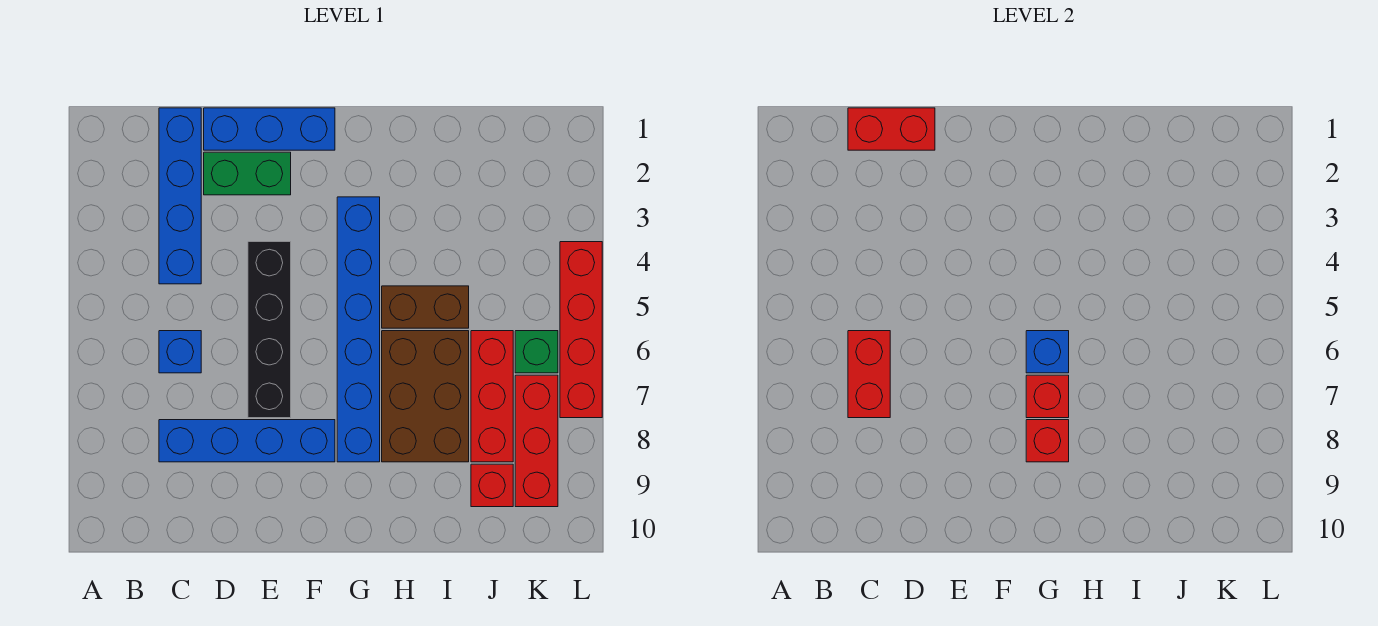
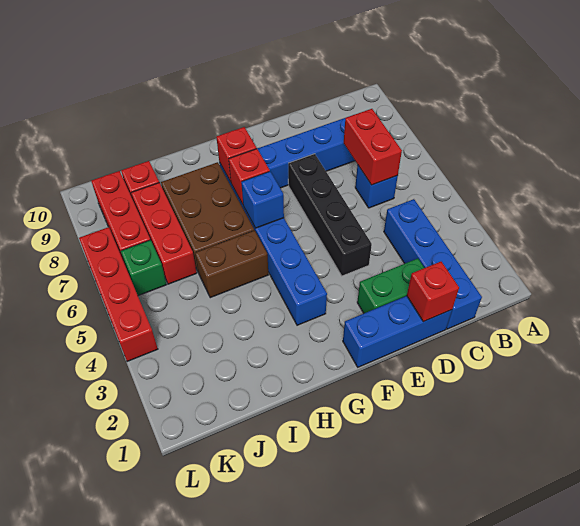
red 1x2 brick [848,108,935,150] -> red 1x1 brick [407,262,459,322]

